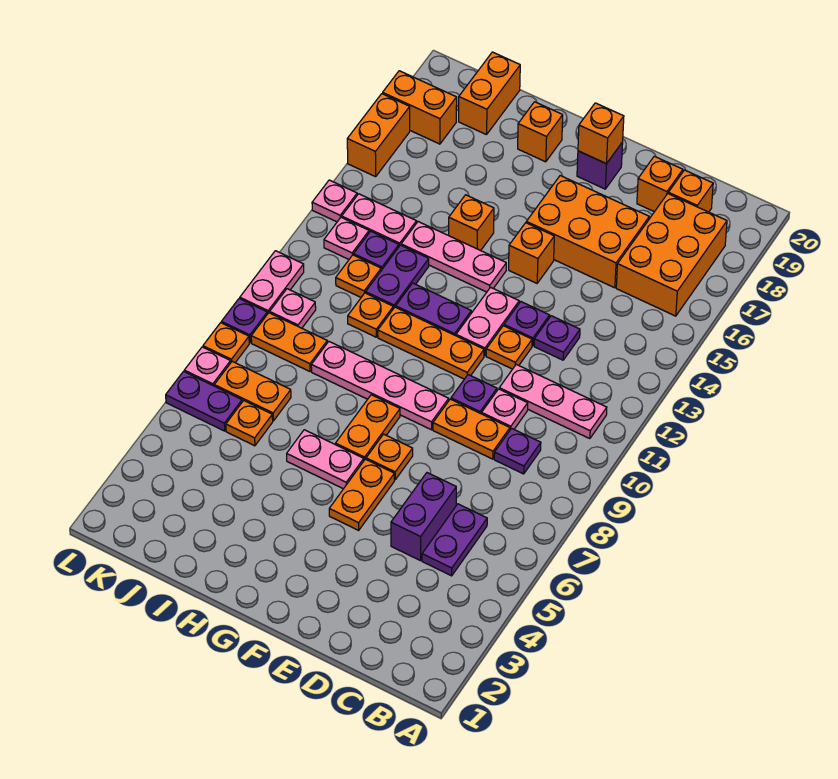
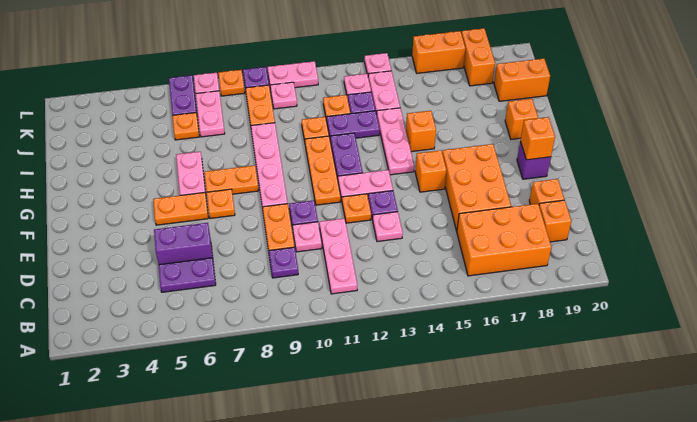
purple 1x1 plate [534,316,580,360] -> pink 1x1 plate [373,212,403,242]
orange 1x2 plate [214,361,291,421] -> pink 1x2 plate [196,91,225,137]

